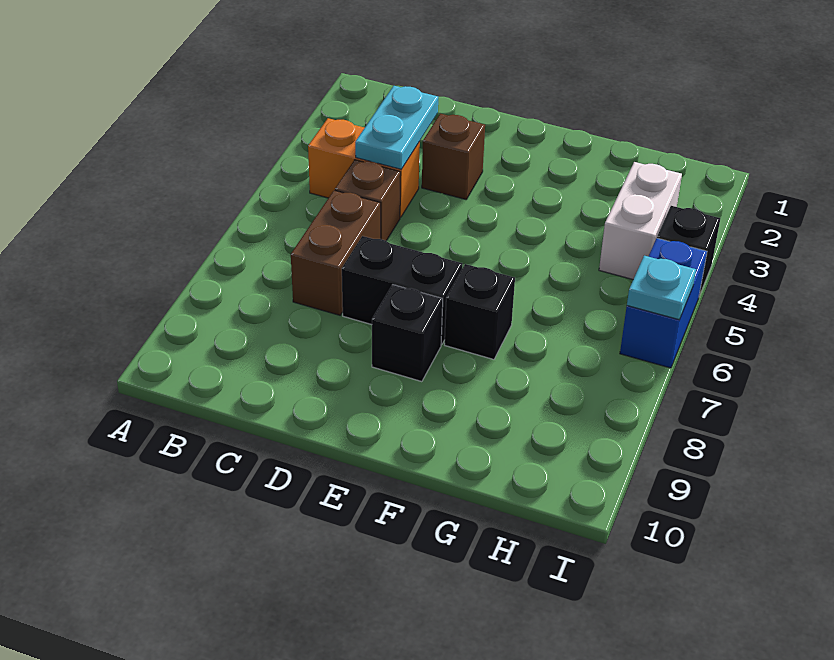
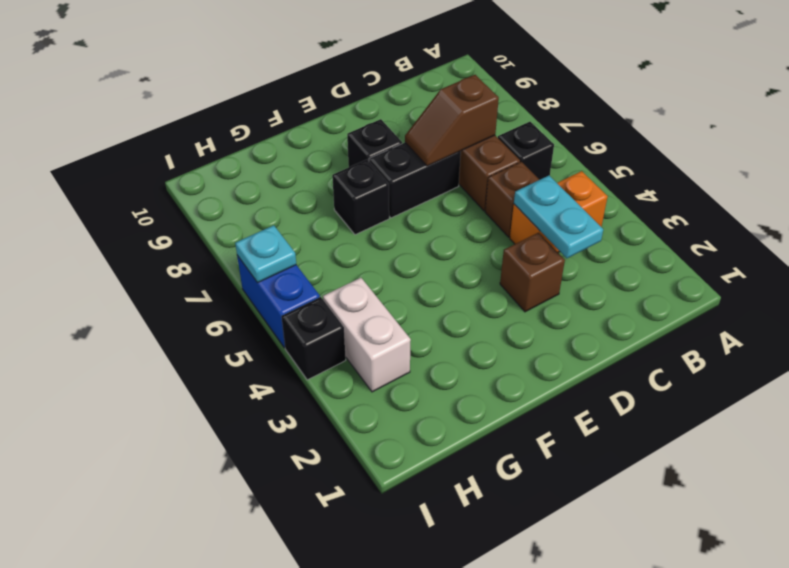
none -> black 1x1 brick [498,122,554,180]
none -> brown 1x2 slope [405,75,499,166]

